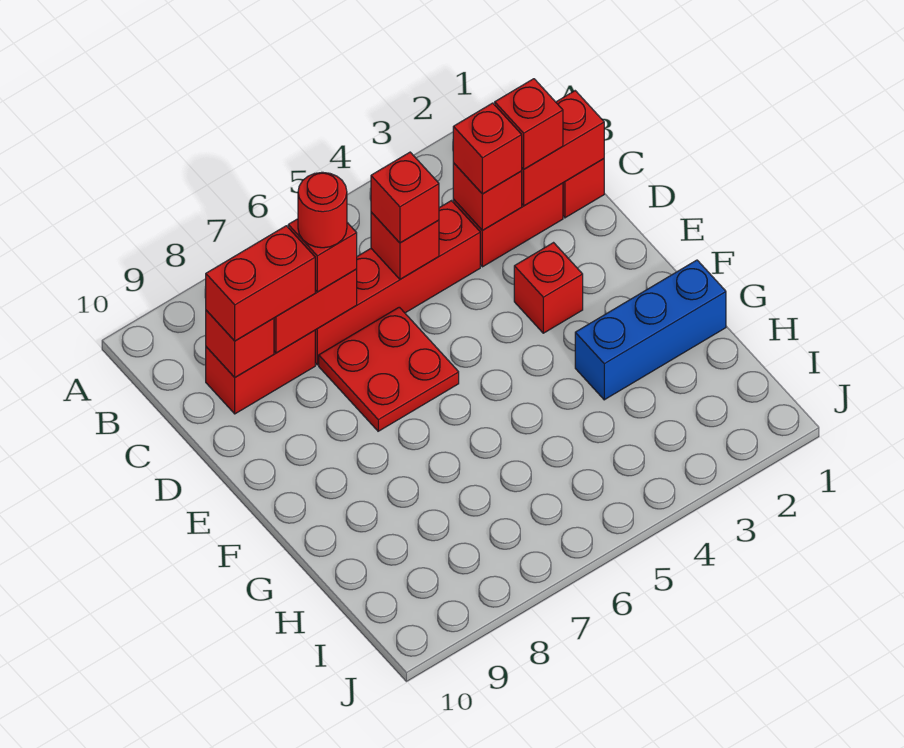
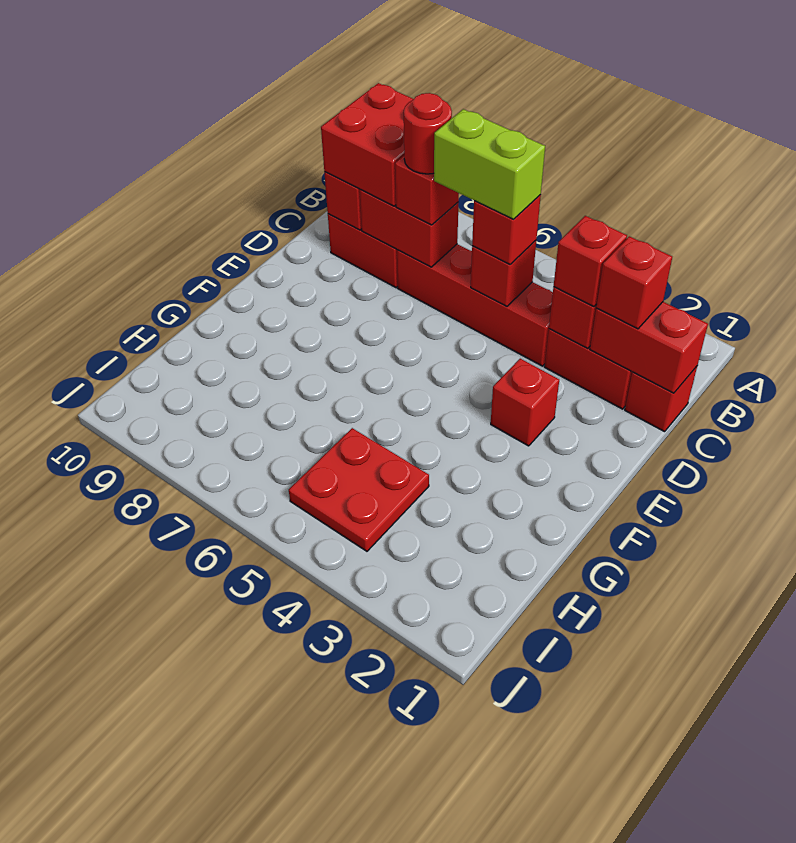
none -> lime 1x2 brick [434,109,545,220]
red 1x2 brick [206,226,315,341] -> red 2x2 brick [321,83,414,206]
red 2x2 plate [319,307,459,431] -> red 2x2 plate moved to [289,428,429,551]
blue 1x3 brick [575,260,726,400] -> none

